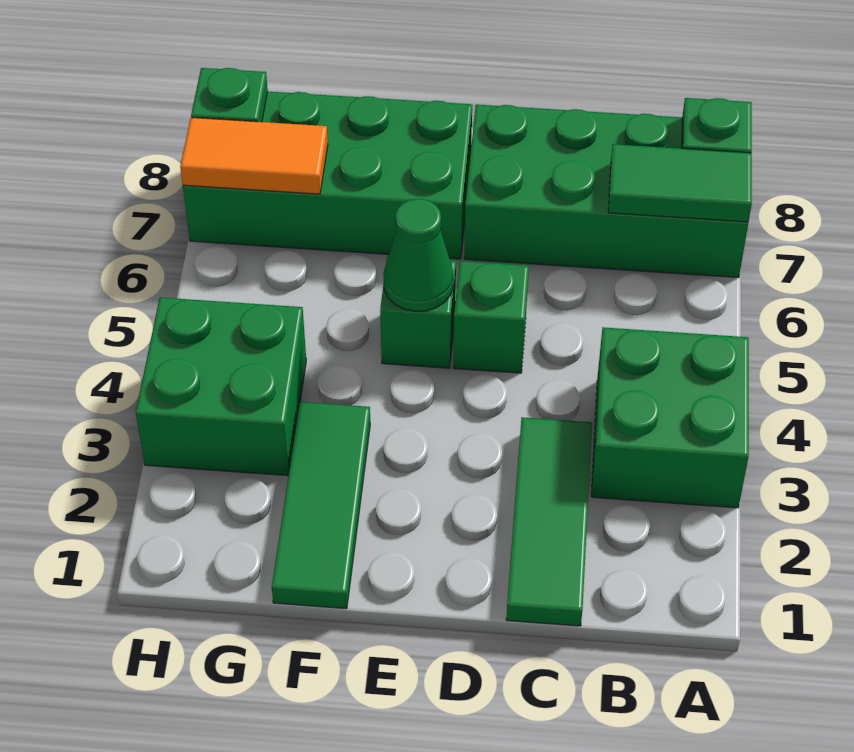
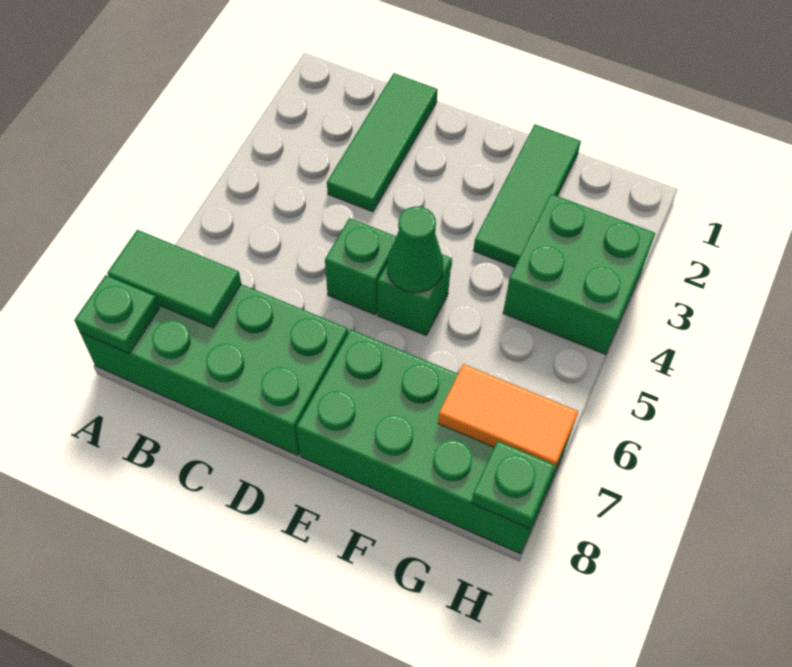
green 2x2 brick [591,327,749,508] -> none

